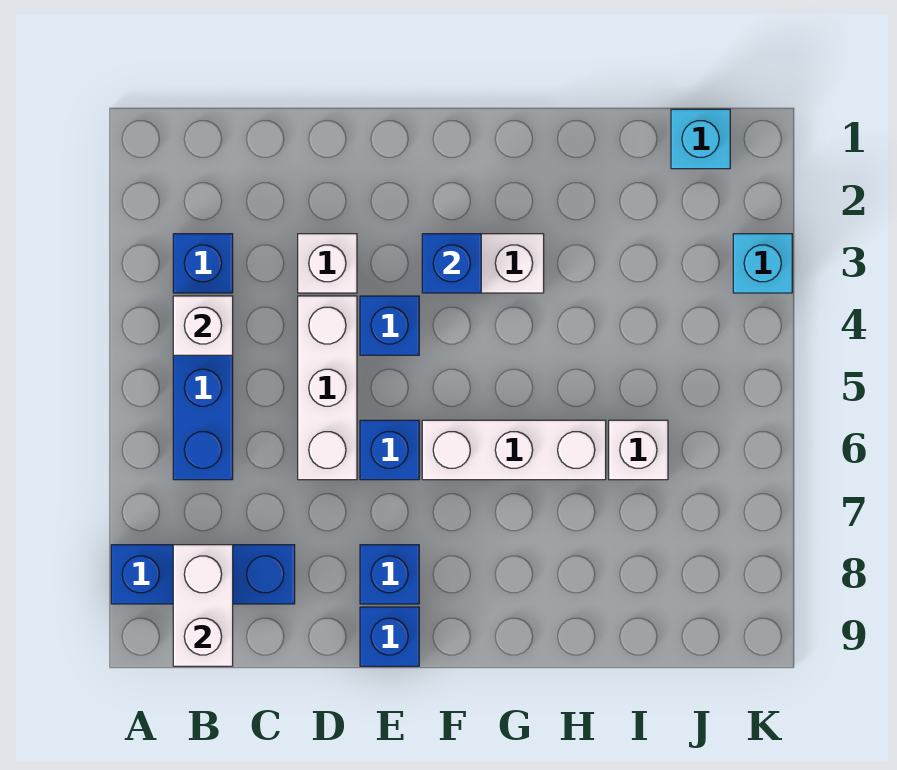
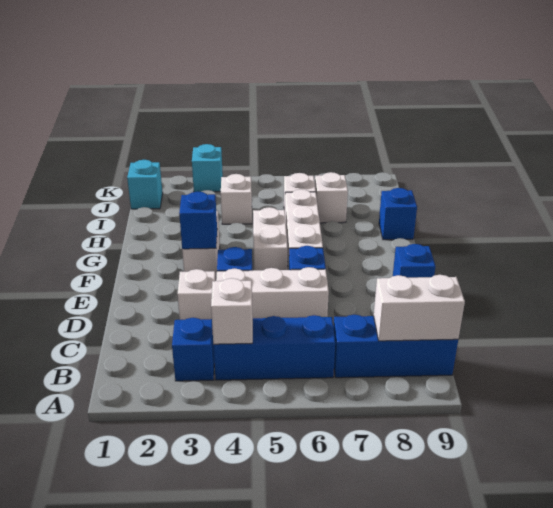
blue 1x3 brick [111,545,295,604] -> blue 1x3 brick turned to [333,315,458,378]
blue 1x1 brick [360,545,419,604] -> blue 1x1 brick moved to [379,188,417,240]
none -> white 1x2 brick [253,207,287,270]
none -> white 1x1 brick [221,174,252,224]
none -> white 1x1 brick [315,172,348,223]

